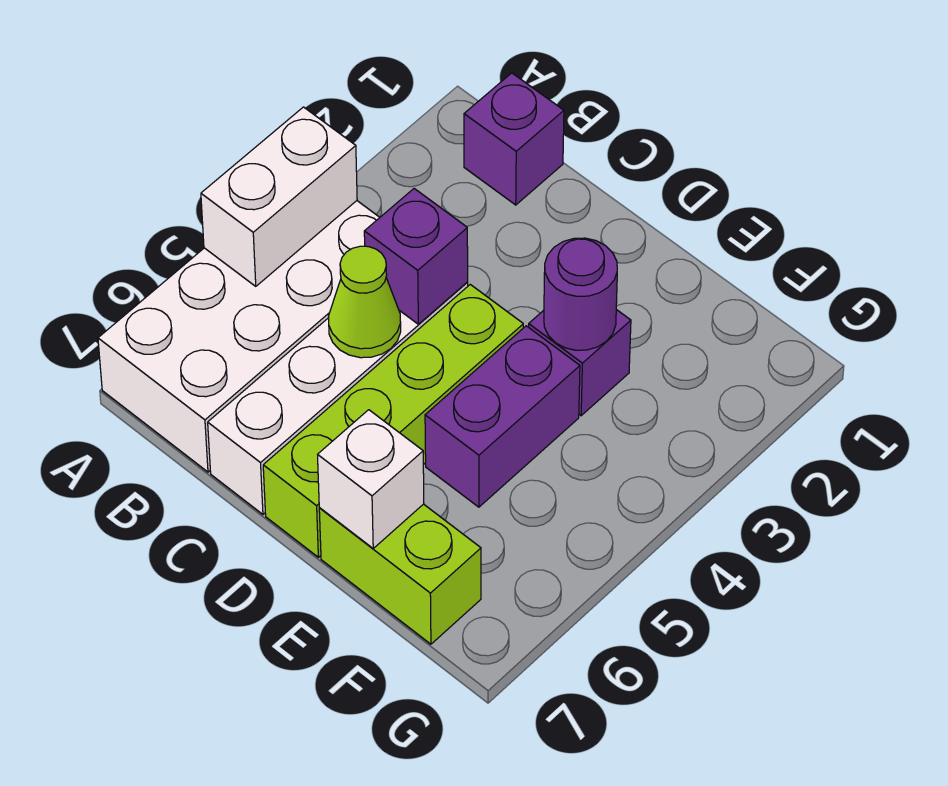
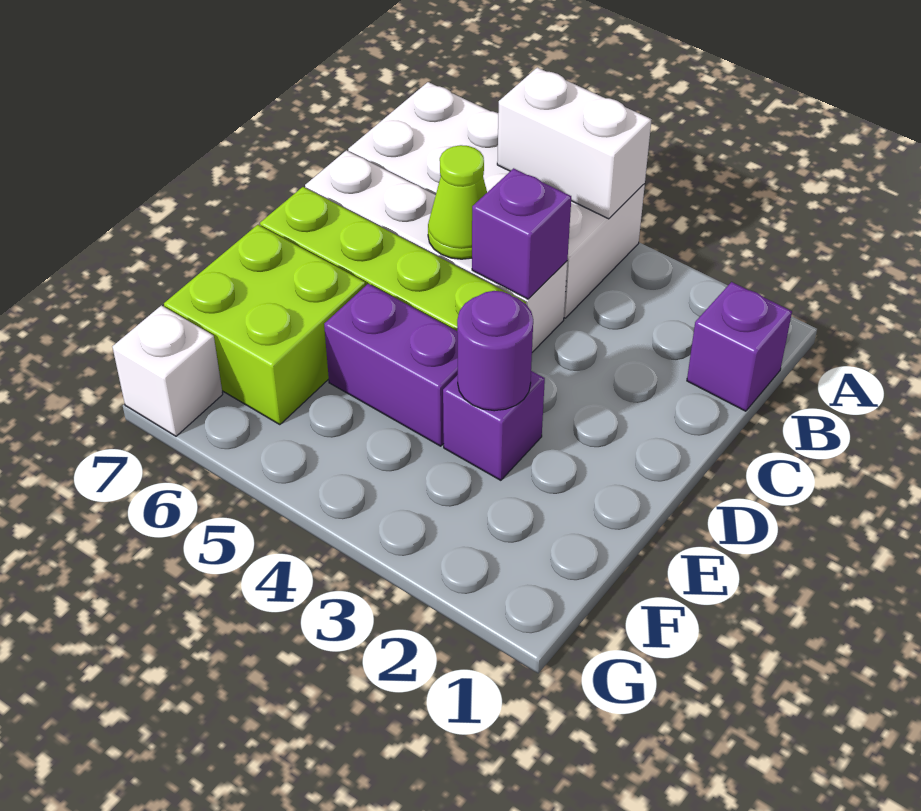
lime 1x2 brick [319,504,481,644] -> lime 2x2 brick [164,225,366,425]
white 1x1 brick [318,410,424,548] -> white 1x1 brick moved to [113,305,223,436]

